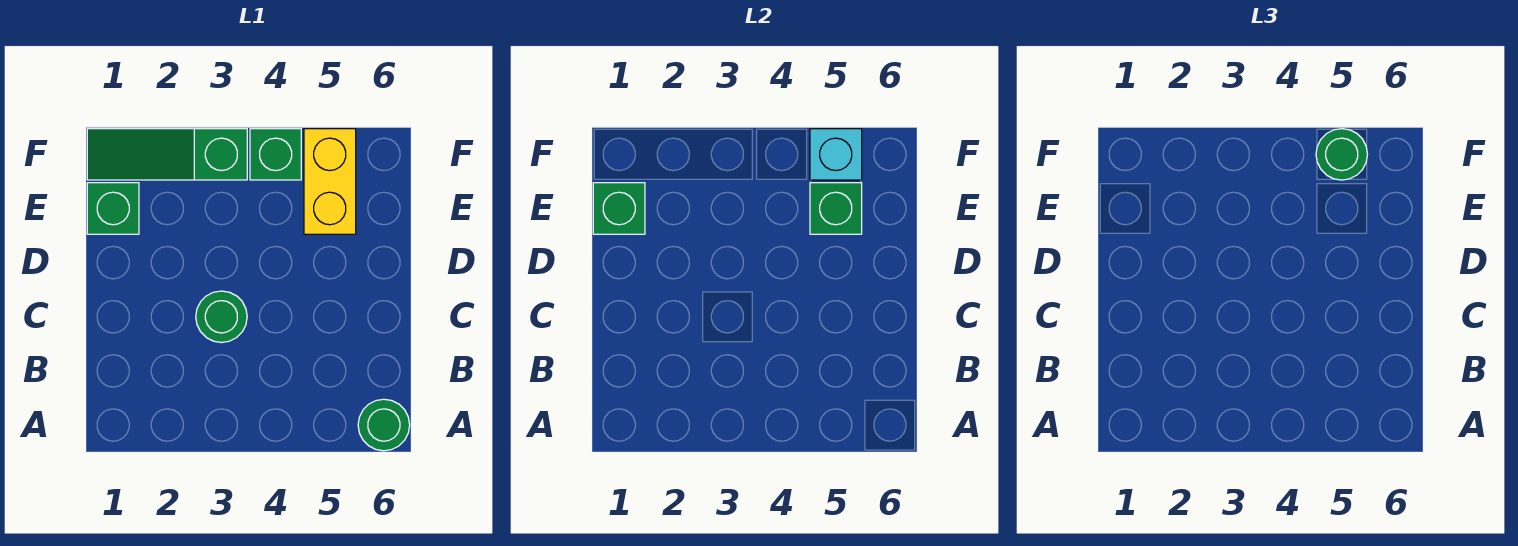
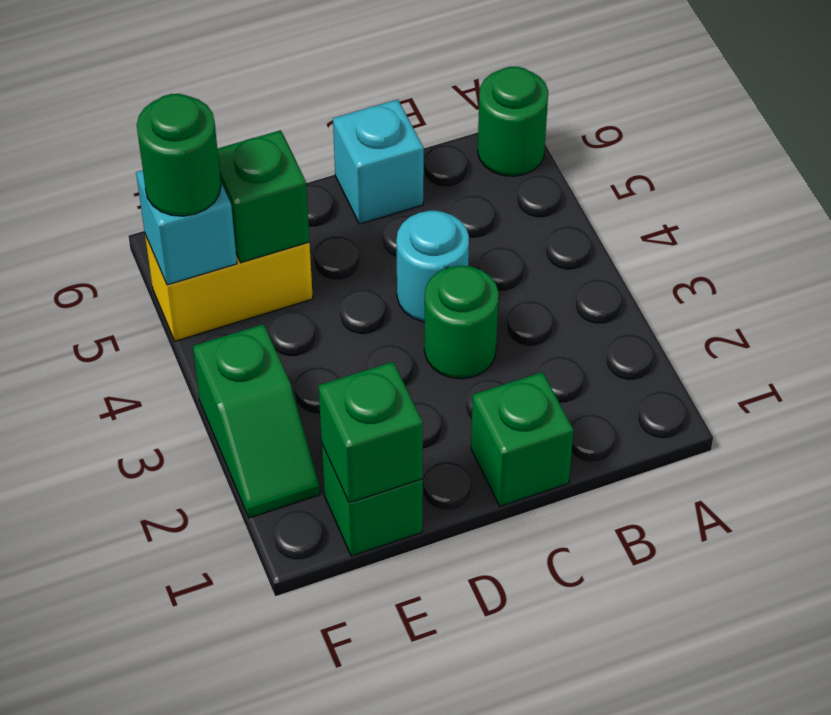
none -> cyan 1x1 round brick [396,211,469,322]
none -> cyan 1x1 brick [333,99,424,224]
green 1x3 slope [87,129,247,180] -> green 1x2 slope [193,324,320,518]
green 1x1 brick [250,129,301,180] -> green 1x1 brick moved to [471,372,574,506]

